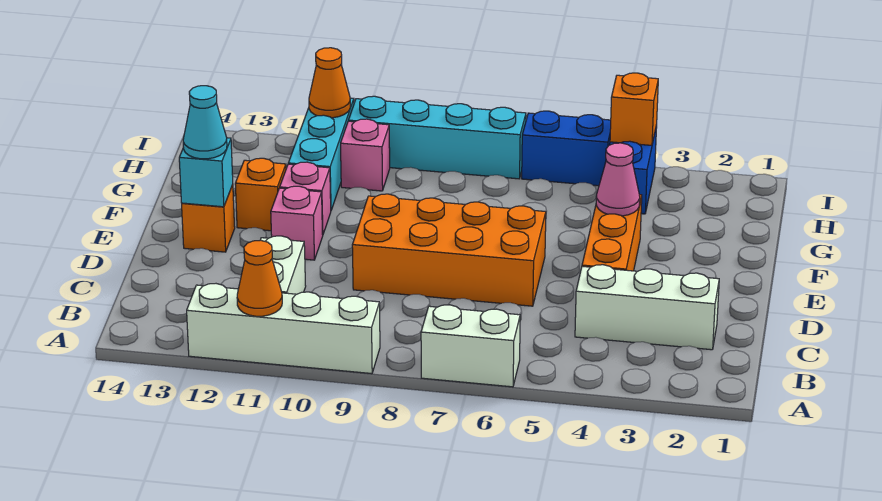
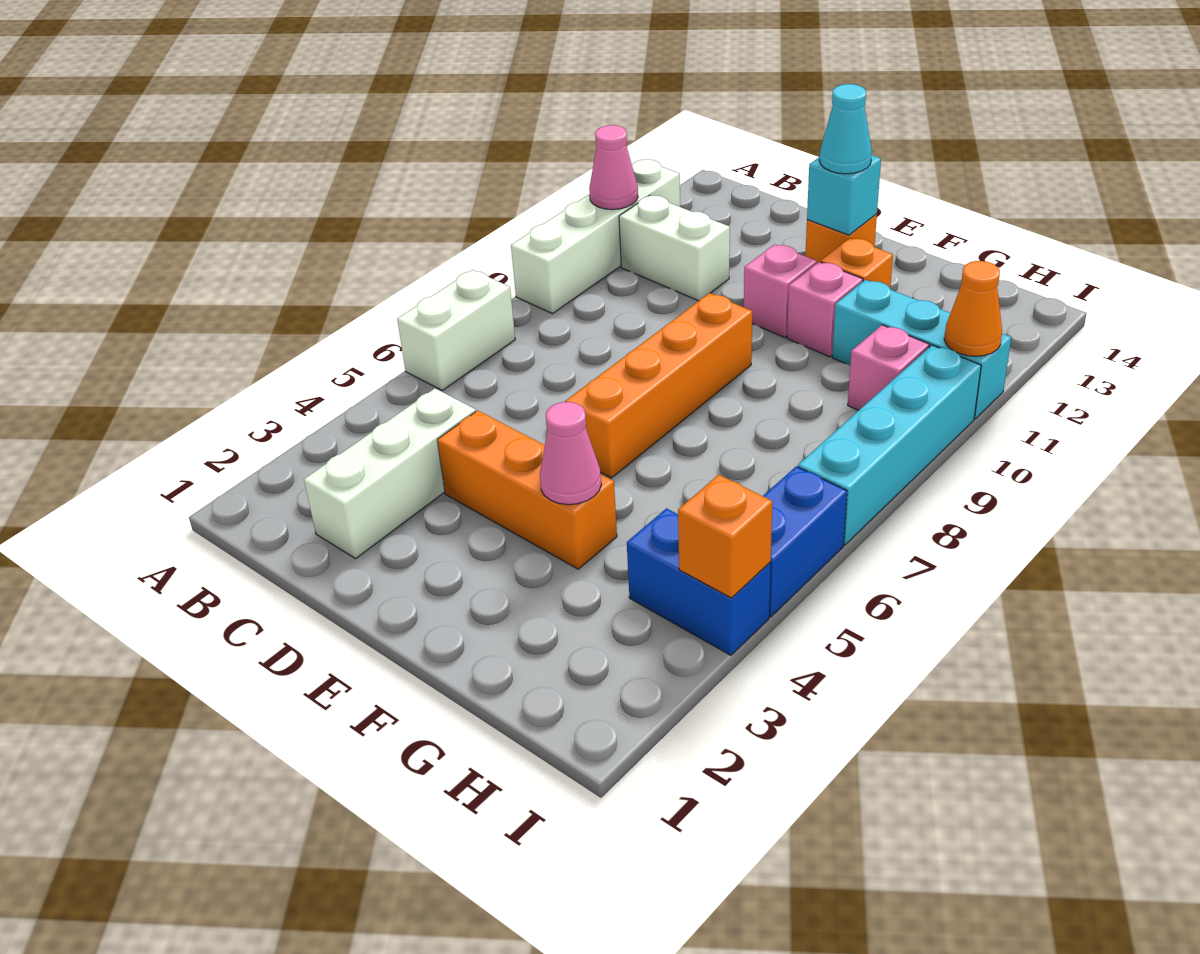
orange 1x1 cone [237,240,282,316] -> pink 1x1 cone [589,125,638,210]
orange 2x4 brick [352,194,546,306] -> orange 1x4 brick [565,293,752,478]

